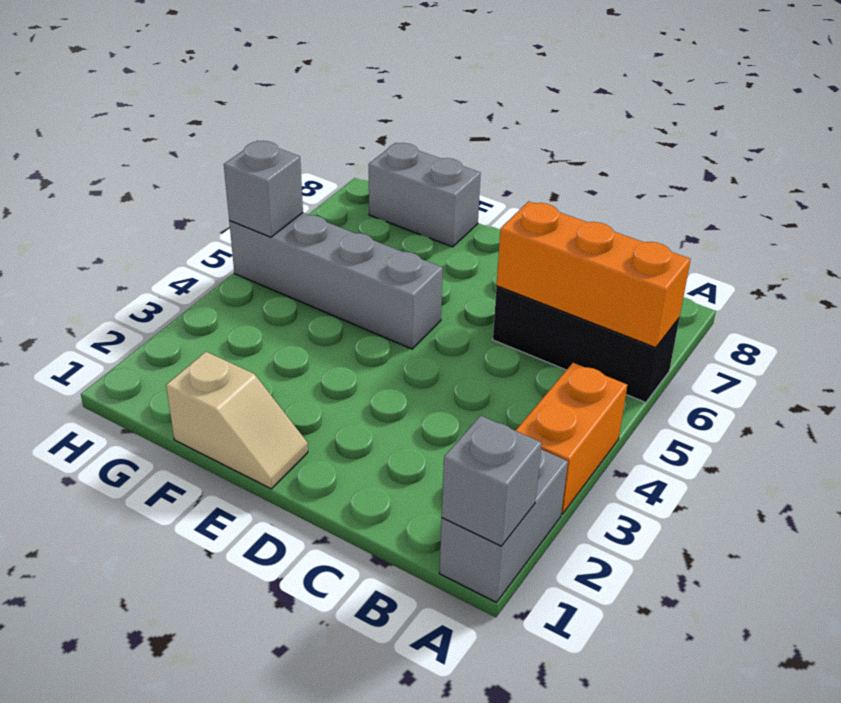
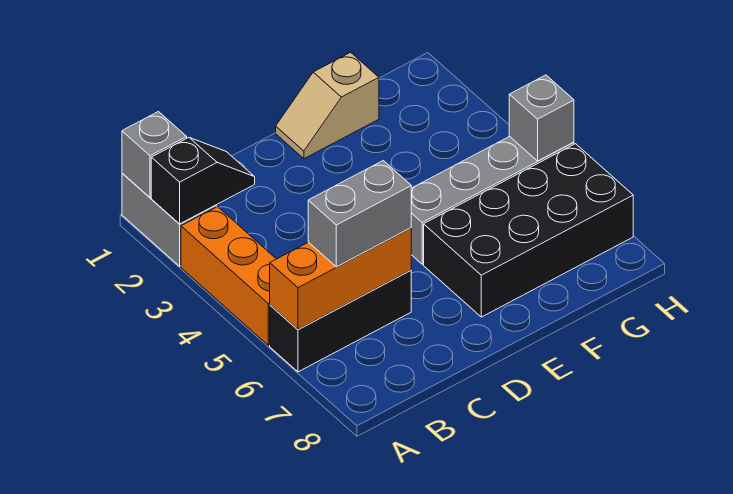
none -> black 1x2 slope [151,138,255,224]
orange 1x2 brick [515,363,627,514] -> orange 1x3 brick [181,207,276,345]
none -> black 2x4 brick [424,144,633,317]
grey 1x2 brick [369,143,481,247] -> grey 1x2 brick moved to [308,161,411,267]

